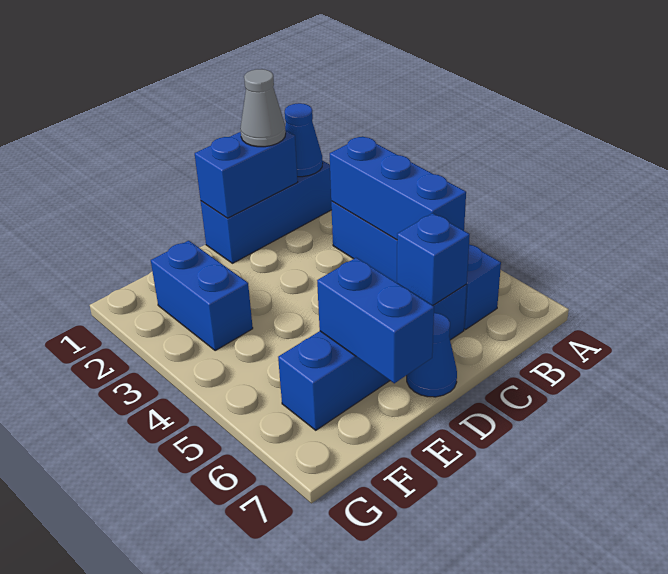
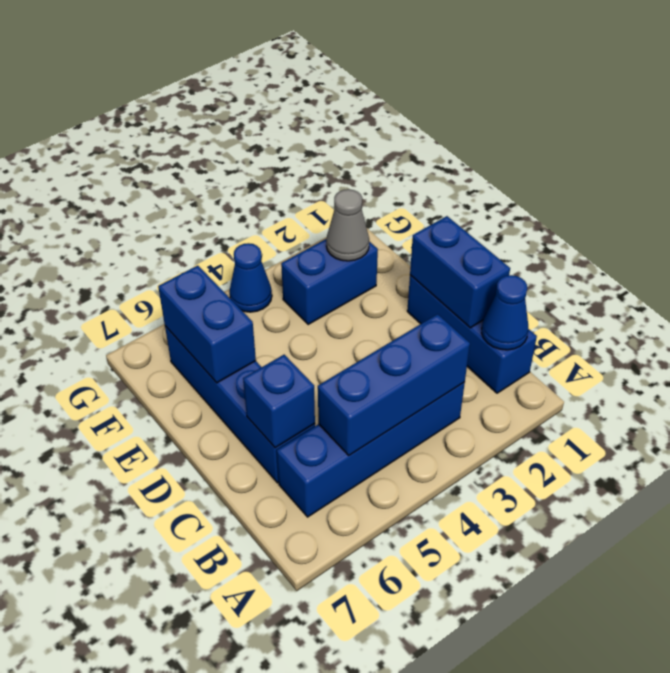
grey 1x1 cone [240,69,286,147] -> grey 1x1 cone moved to [326,189,369,261]
blue 1x1 cone [407,313,457,397] -> blue 1x1 cone moved to [229,243,272,312]
blue 1x2 brick [317,258,434,383] -> blue 1x2 brick turned to [158,266,256,383]

